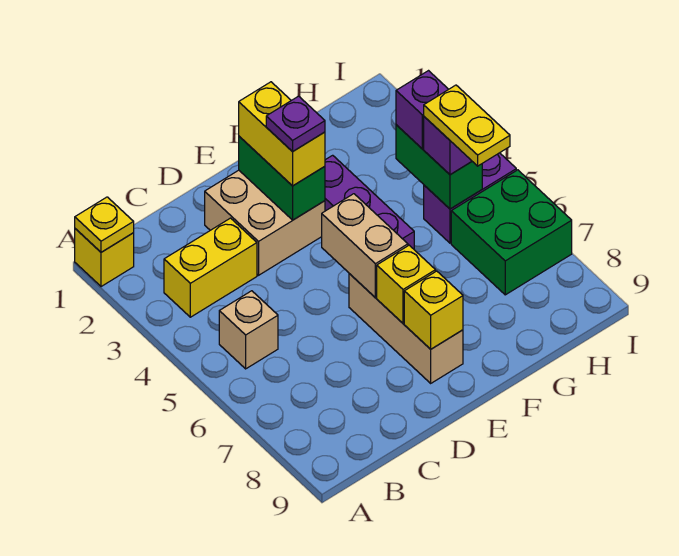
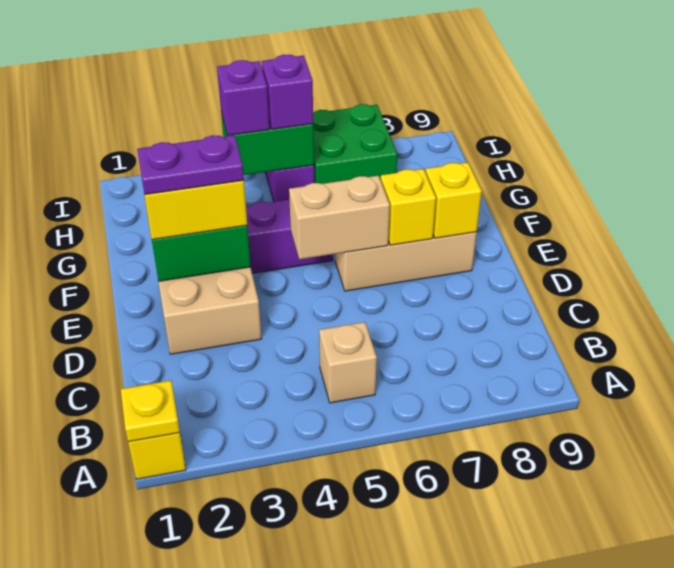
yellow 1x2 brick [164,218,257,317] -> none
purple 1x1 plate [266,96,325,152] -> purple 1x2 plate [137,135,244,195]
yellow 1x2 plate [424,85,510,166] -> none

